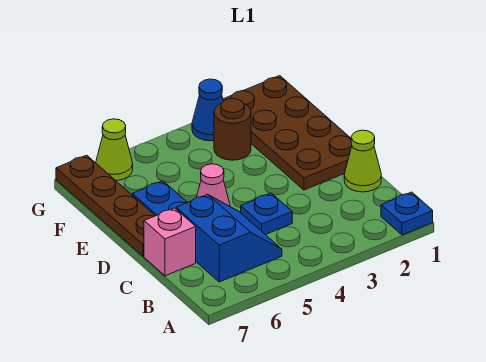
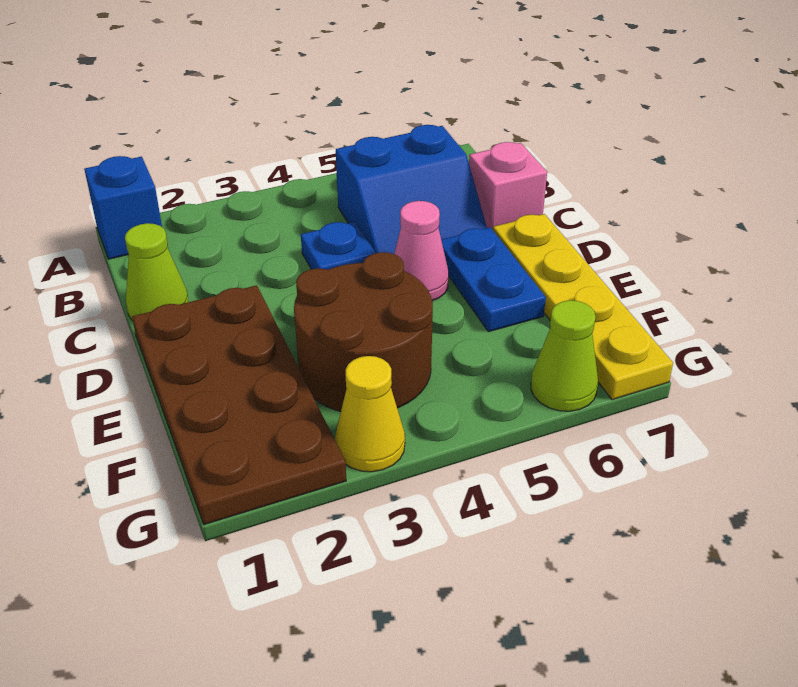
blue 1x1 plate [381,192,433,235] -> blue 1x1 brick [84,156,162,259]
blue 2x2 slope [176,194,282,282] -> blue 2x2 slope turned to [336,125,487,254]
brown 1x4 plate [56,155,155,256] -> yellow 1x4 plate [493,214,673,400]
brown 1x1 round brick [214,99,251,160] -> brown 2x2 round brick [294,252,433,411]
blue 1x1 cone [192,79,223,141] -> yellow 1x1 cone [335,356,405,472]

